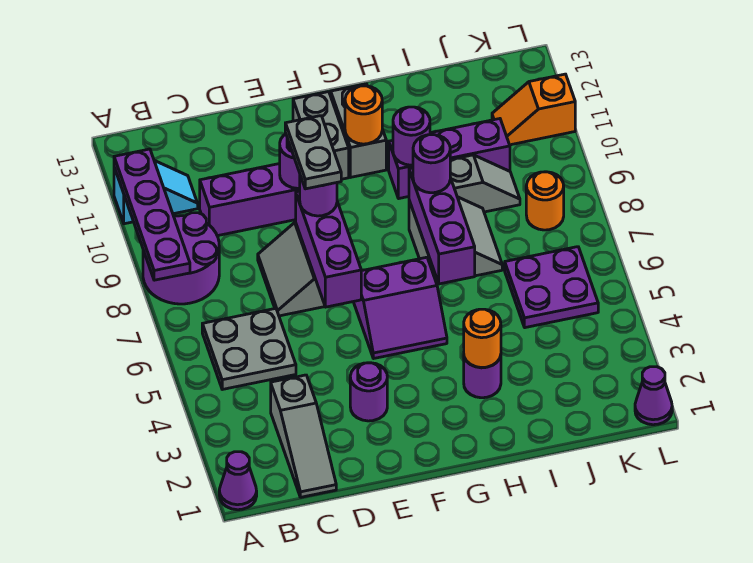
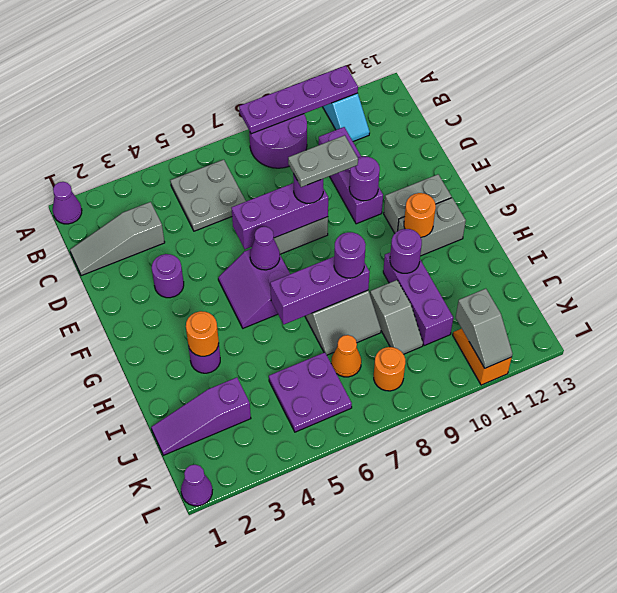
none -> purple 1x1 cone [250,227,280,270]
none -> purple 1x3 slope [151,377,251,455]
none -> orange 1x1 cone [331,335,361,377]
none -> grey 1x2 slope [456,289,513,368]

